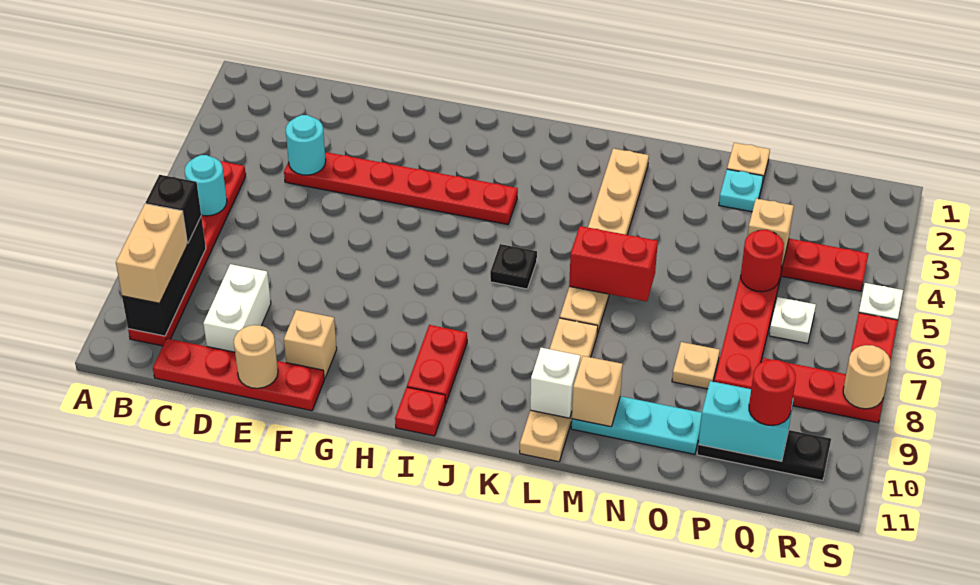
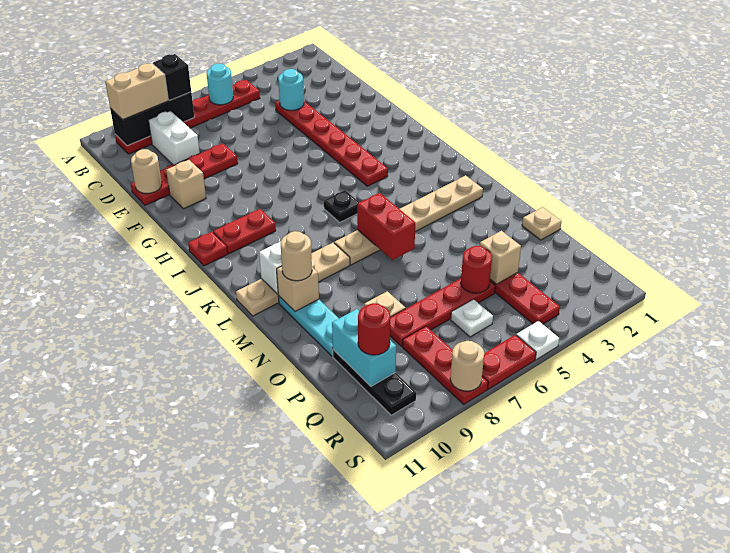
red 1x4 plate [153,339,324,411] -> red 1x4 plate turned to [131,144,238,205]
white 1x2 brick [203,264,271,352] -> white 1x2 brick turned to [148,111,200,165]
none -> tan 1x1 round brick [280,231,312,281]
cyan 1x1 plate [719,169,763,212] -> none

